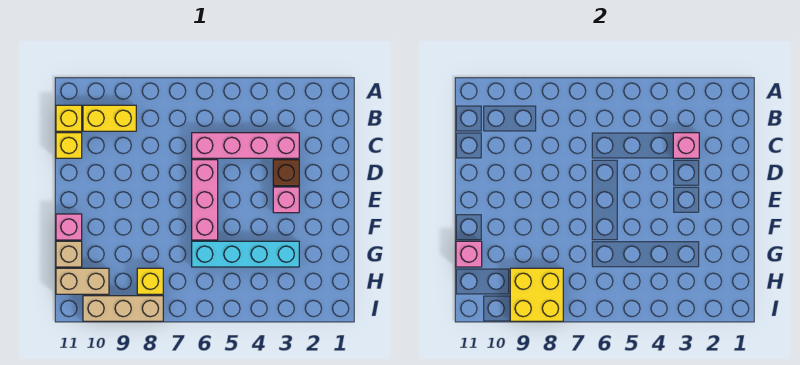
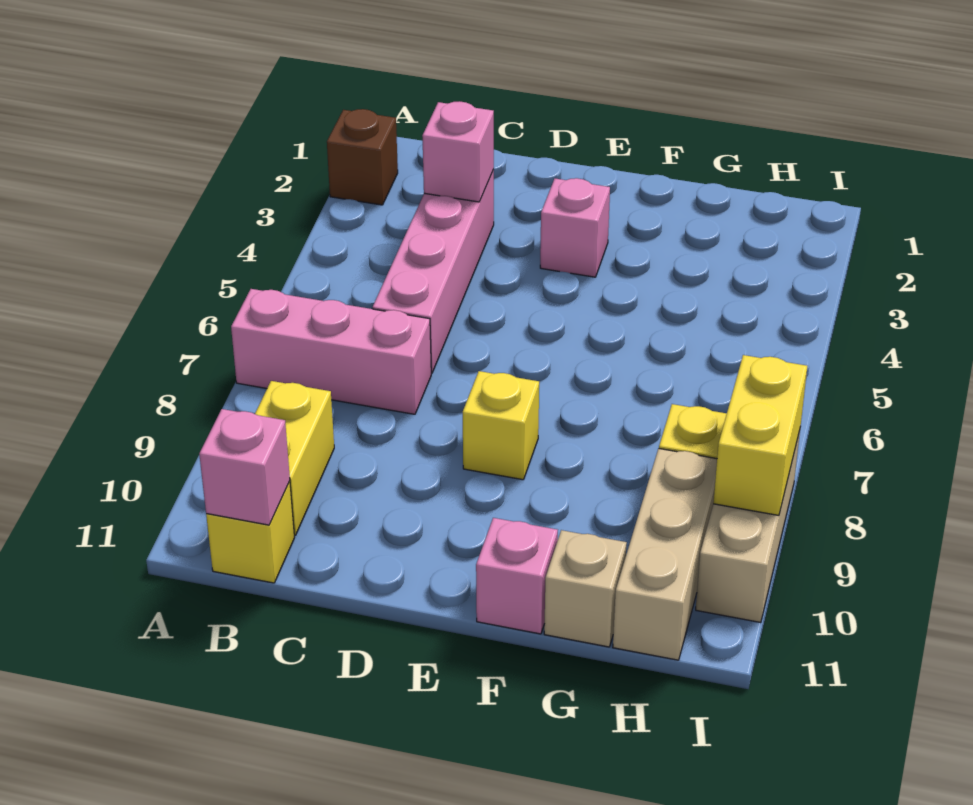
yellow 1x1 brick [56,133,82,158] -> yellow 1x1 brick moved to [463,371,539,480]
brown 1x1 brick [273,160,299,186] -> brown 1x1 brick moved to [327,109,398,205]
pink 1x3 brick [192,160,218,240] -> pink 1x3 brick moved to [231,289,431,414]
cyan 1x4 brick [192,241,299,267] -> none
pink 1x1 brick [456,241,482,267] -> pink 1x1 brick moved to [199,409,290,525]
yellow 2x2 brick [510,268,563,321] -> yellow 1x2 brick [713,355,807,515]
tan 1x2 brick [56,268,109,294] -> tan 1x3 brick [613,449,717,660]

